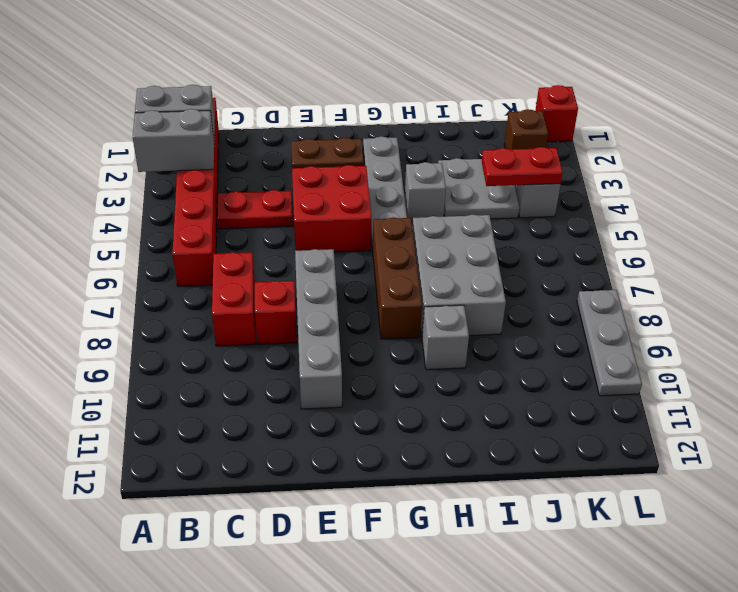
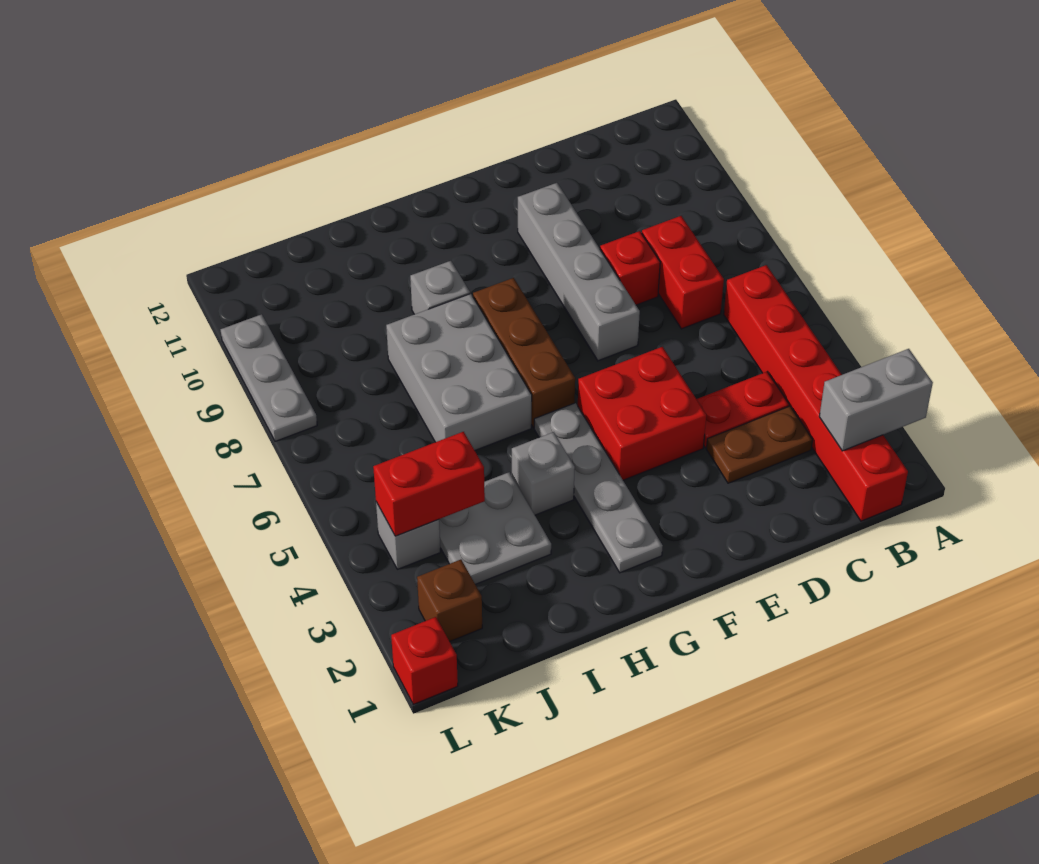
grey 1x2 brick [133,109,214,172] -> none
brown 1x2 plate [291,138,364,168] -> brown 1x2 plate moved to [706,406,813,483]
red 1x2 plate [482,147,563,186] -> red 1x2 brick [373,432,485,536]

